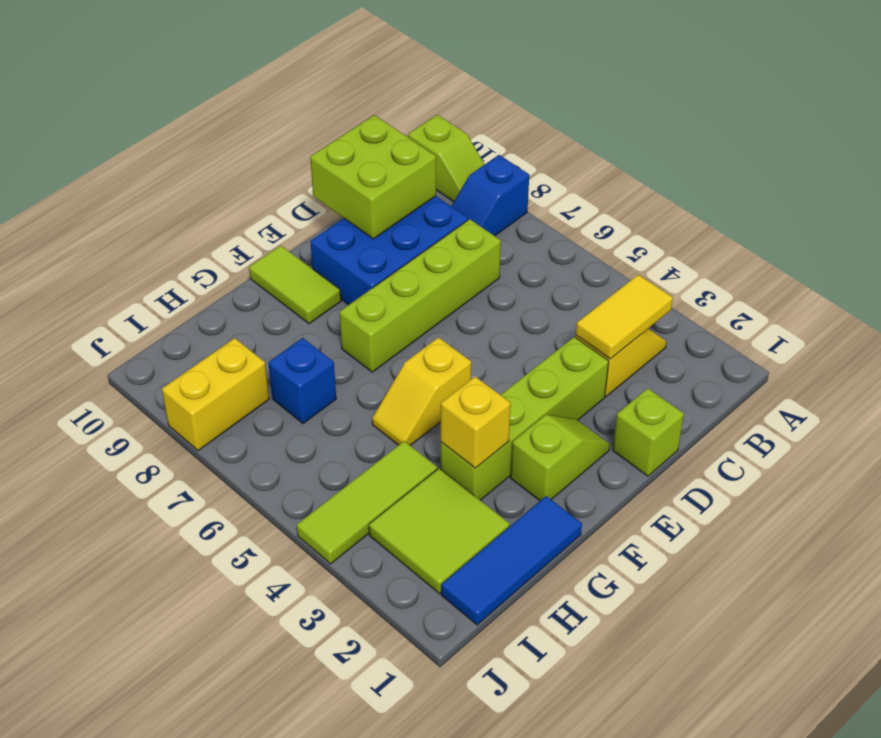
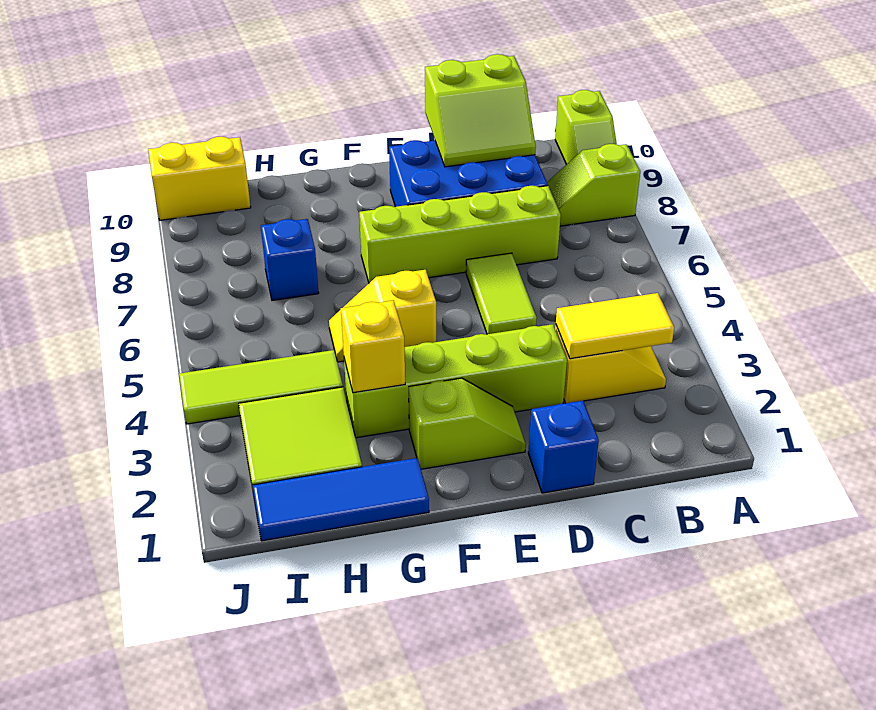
blue 1x2 slope [451,155,529,236] -> lime 1x2 slope [547,144,640,226]
lime 2x2 brick [310,115,436,239] -> lime 2x2 slope [425,54,536,167]
lime 1x1 brick [613,388,684,476] -> blue 1x1 brick [528,401,599,493]
lime 1x2 tile [249,246,341,324] -> lime 1x2 tile moved to [466,253,537,334]
yellow 1x2 brick [162,338,269,451] -> yellow 1x2 brick moved to [148,137,251,220]

